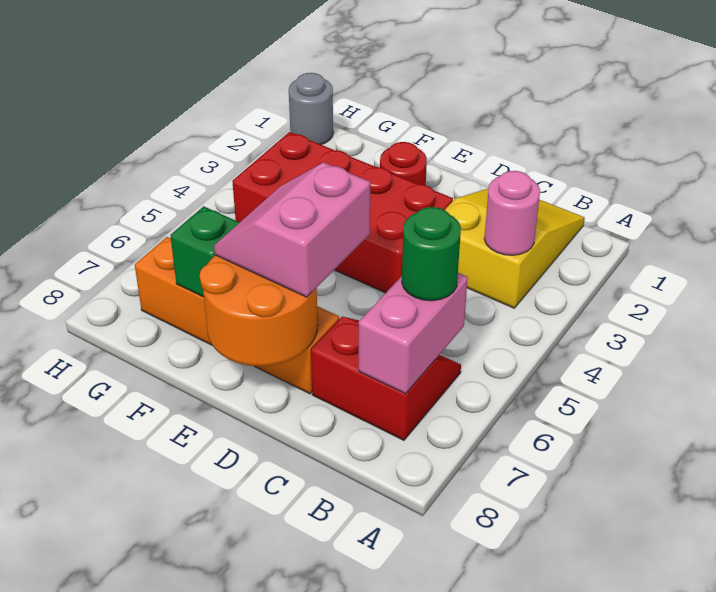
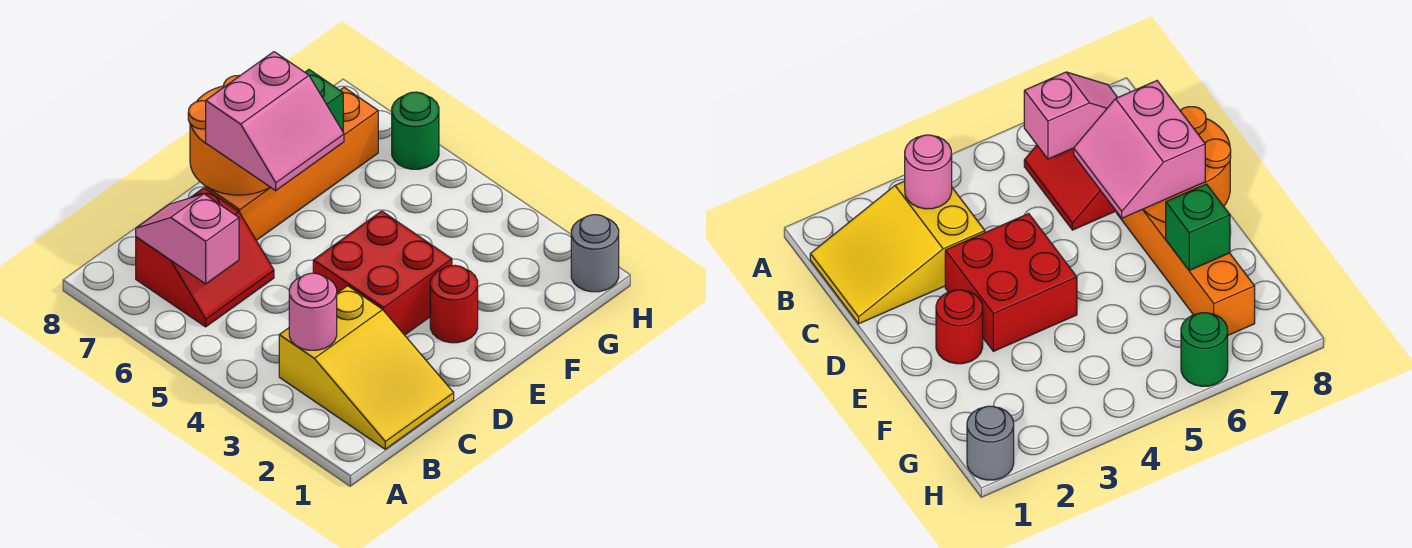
pink 1x2 brick [359,273,468,394] -> pink 1x2 slope [136,194,239,284]
green 1x1 round brick [402,207,461,301] -> green 1x1 round brick moved to [392,92,439,169]
red 2x4 brick [232,132,453,293] -> red 2x2 brick [313,211,452,335]
pink 2x2 slope [214,162,370,297] -> pink 2x2 slope turned to [206,52,344,190]

